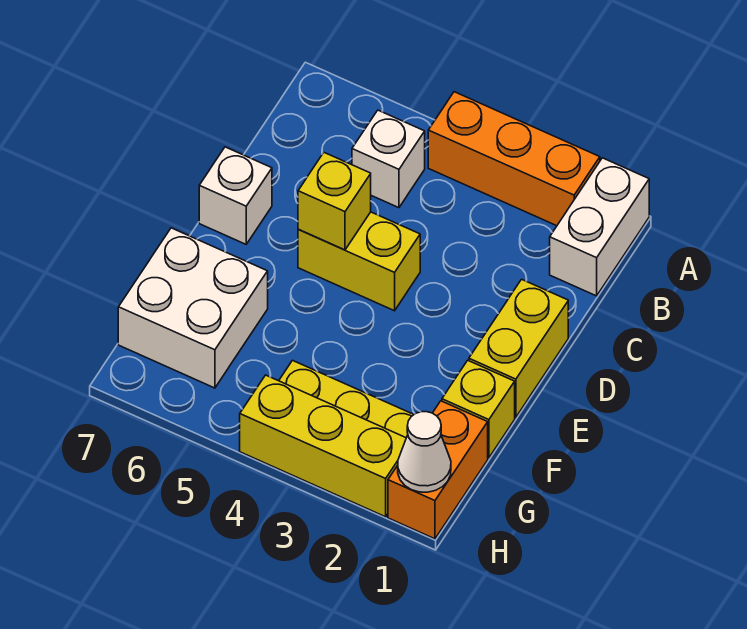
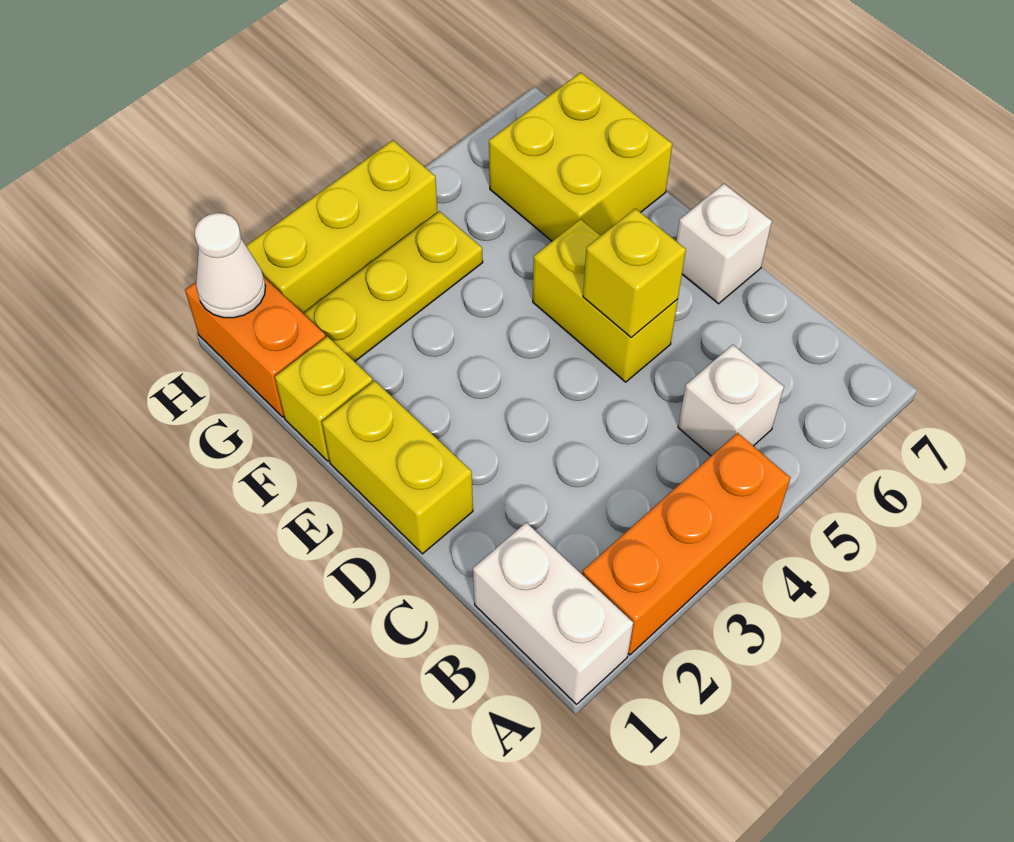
yellow 1x2 brick [298,212,420,311] -> yellow 1x2 brick turned to [533,219,678,382]
white 2x2 brick [118,228,268,388] -> yellow 2x2 brick [489,72,672,241]

